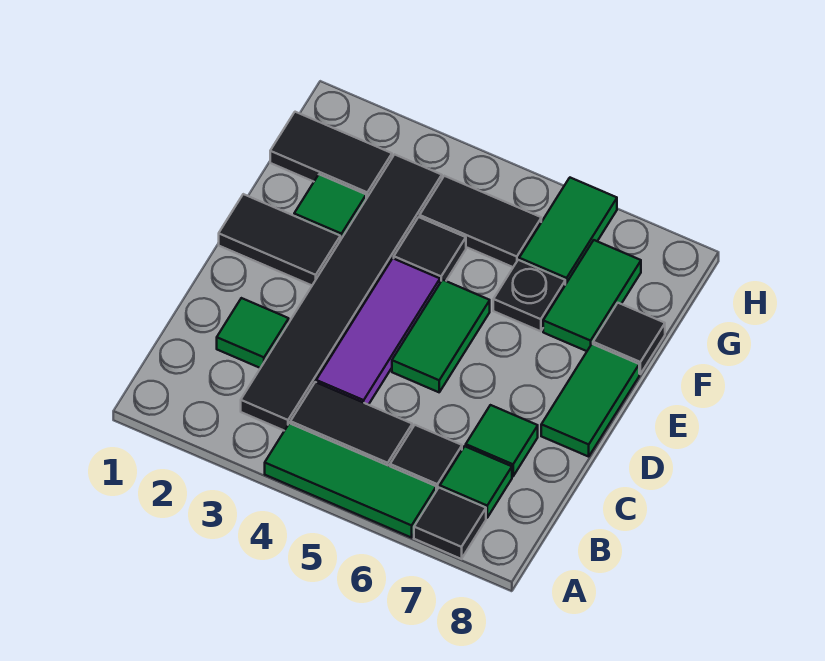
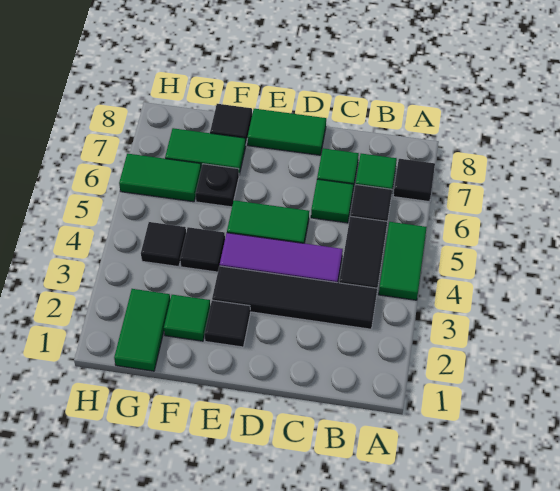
green 1x3 tile [265,423,436,538] -> green 1x2 tile [379,222,427,300]
black 1x6 tile [241,154,442,431] -> black 1x4 tile [212,266,377,329]
green 1x1 tile [217,298,289,368] -> green 1x1 tile moved to [311,179,354,223]
black 1x2 tile [219,194,340,285] -> black 1x1 tile [204,300,250,347]
black 1x2 tile [270,112,392,199] -> green 1x2 tile [114,289,170,371]
black 1x2 tile [420,176,541,267] -> black 1x1 tile [141,222,186,267]

